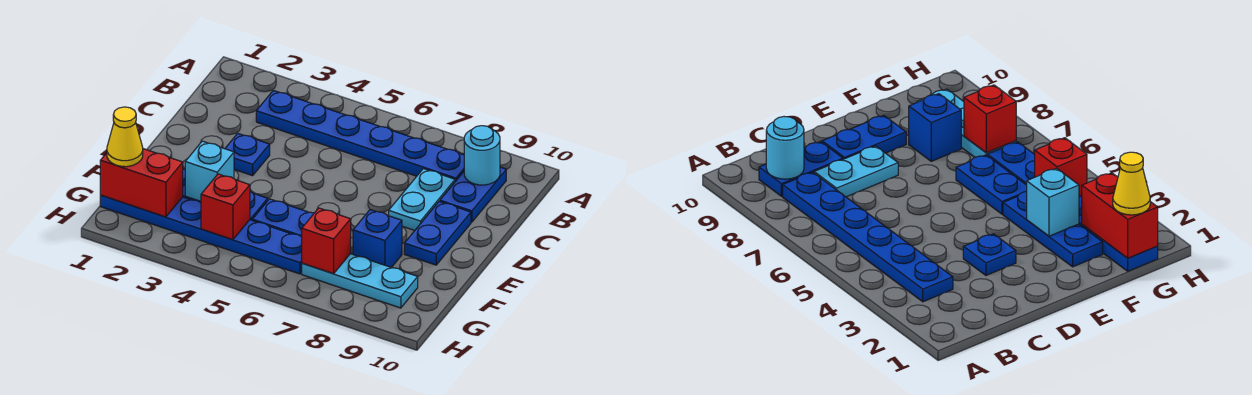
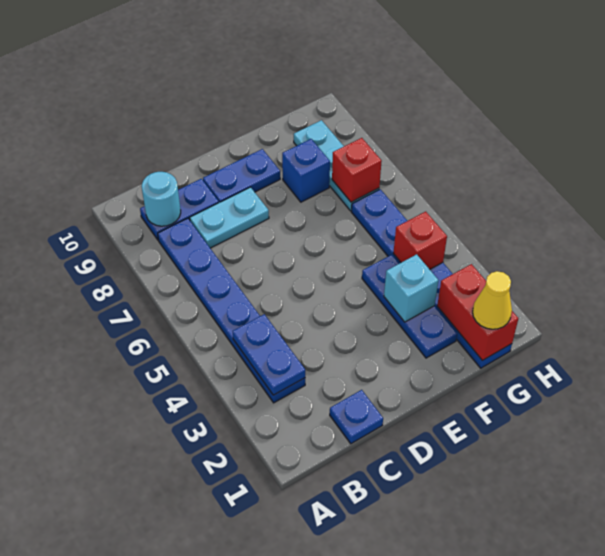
blue 1x1 plate [225,134,270,176] -> blue 1x1 plate moved to [330,390,383,444]
blue 1x2 plate [252,199,314,237] -> blue 1x2 plate moved to [233,314,305,395]

